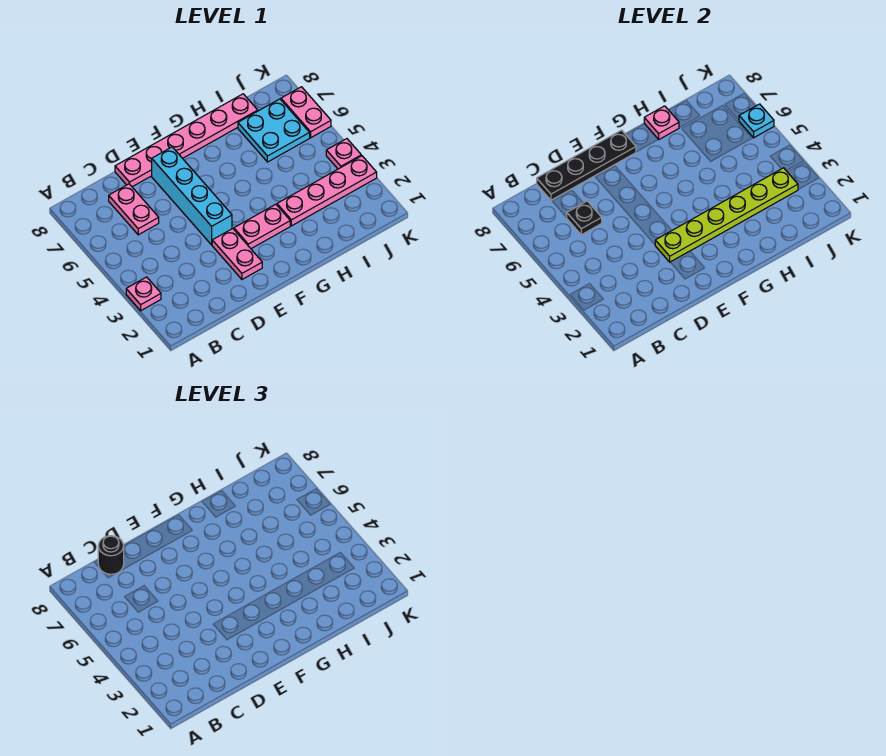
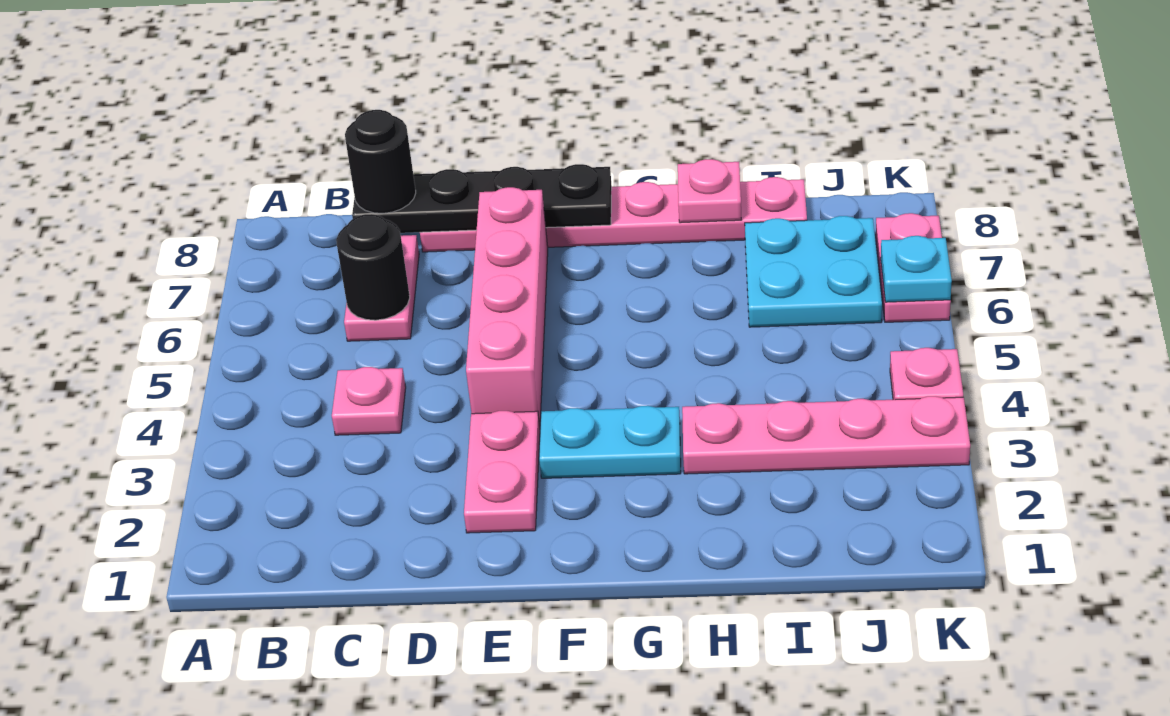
pink 1x1 plate [126,277,161,311] -> pink 1x1 plate moved to [332,367,406,435]
black 1x1 plate [566,201,602,235] -> black 1x1 round brick [336,214,410,320]
lime 1x6 plate [655,168,798,262] -> none
cyan 1x4 brick [152,147,232,245] -> pink 1x4 brick [466,187,548,427]
pink 1x2 plate [234,204,290,249] -> cyan 1x2 plate [539,406,681,478]

